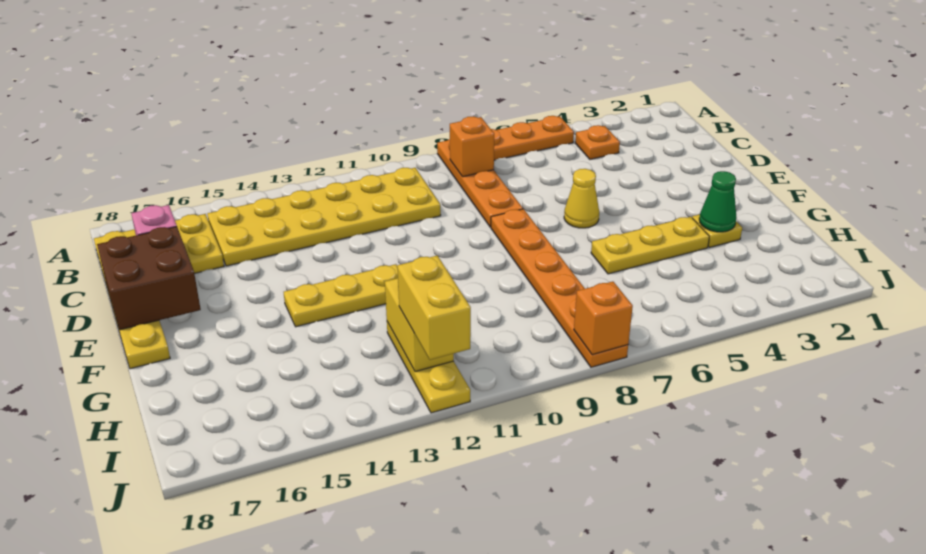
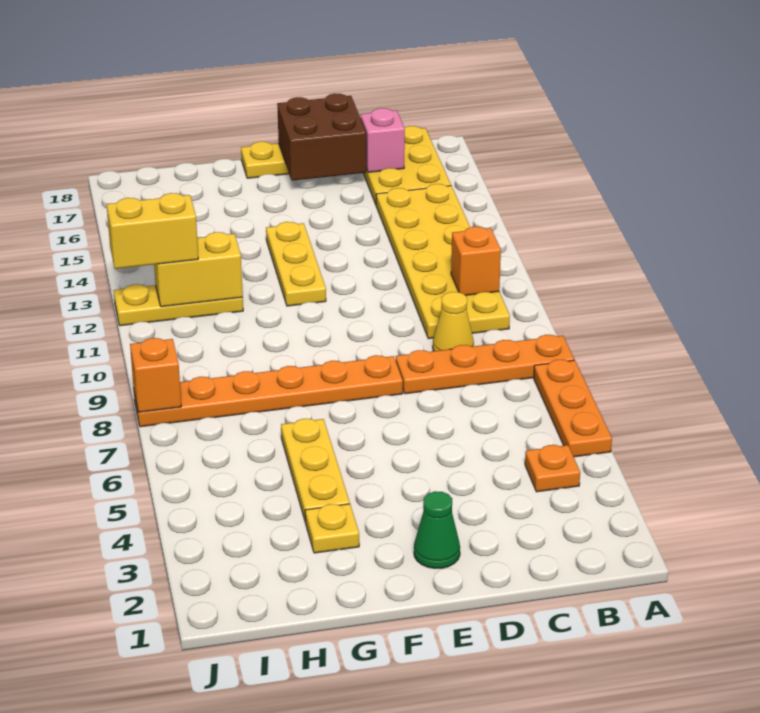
orange 1x1 brick [450,116,494,177] -> orange 1x1 brick moved to [451,227,501,295]
yellow 1x1 cone [564,169,599,228] -> yellow 1x1 cone moved to [433,292,474,351]
green 1x1 cone [699,171,737,232] -> green 1x1 cone moved to [414,491,460,568]

